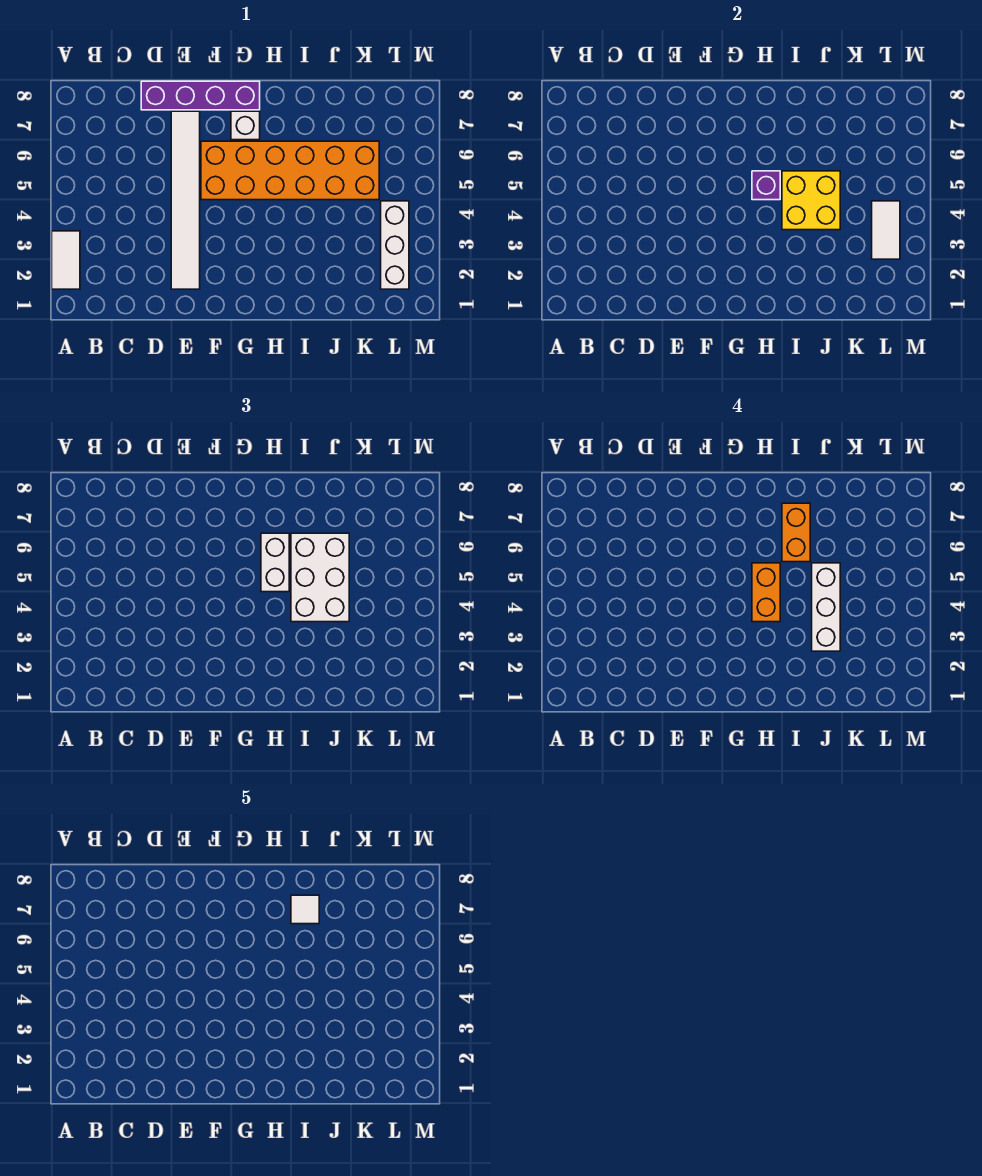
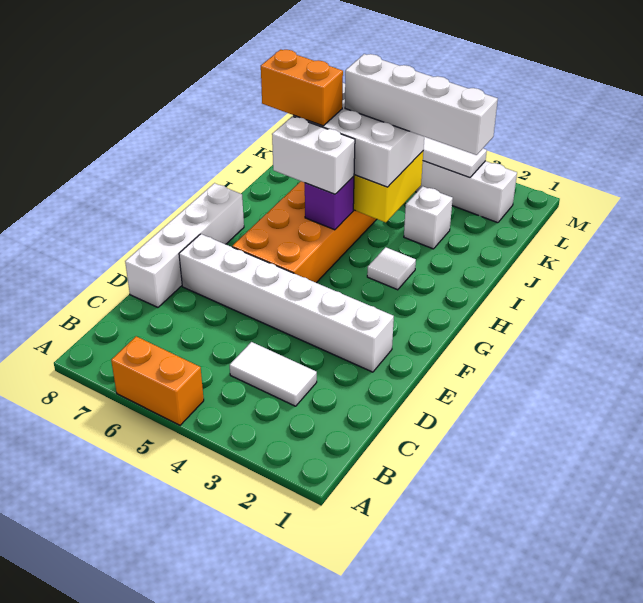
white 1x2 tile [52,231,80,289] -> white 1x2 tile moved to [230,342,317,406]
purple 1x4 brick [141,81,260,110] -> white 1x4 brick [125,183,244,307]
white 1x6 tile [171,111,200,289] -> white 1x6 brick [179,234,394,372]
white 1x1 brick [231,111,260,140] -> white 1x1 brick moved to [404,186,453,249]
orange 1x2 brick [752,563,780,622] -> orange 1x2 brick moved to [111,336,204,425]
white 1x1 tile [291,895,319,924] -> white 1x1 tile moved to [367,247,416,290]
white 1x3 brick [812,563,840,651] -> white 1x4 brick [345,54,498,155]

